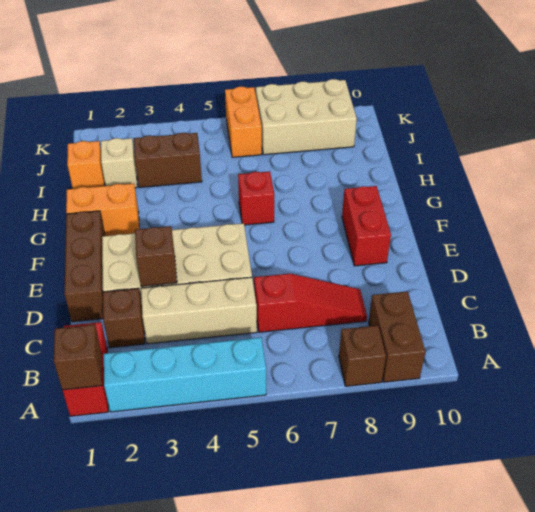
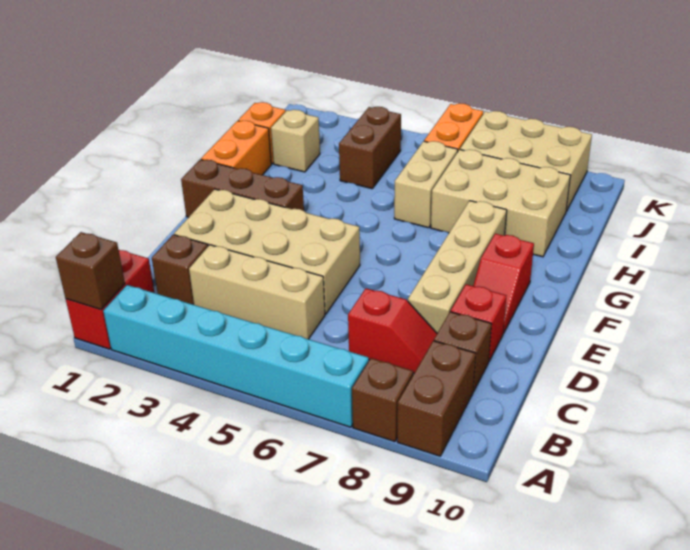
cyan 1x4 brick [104,338,266,412] -> cyan 1x6 brick [103,285,369,427]
red 1x3 slope [254,274,367,332] -> red 1x2 slope [348,288,437,373]
brown 1x3 brick [64,211,105,322] -> brown 1x3 brick turned to [181,160,304,217]
brown 1x1 brick [135,226,177,286] -> brown 1x1 brick moved to [434,312,492,391]
none -> tan 1x4 brick [408,201,507,333]
red 1x2 brick [342,186,391,266] -> red 1x2 slope [473,234,534,333]
orange 1x2 brick [66,183,139,236] -> orange 1x2 brick turned to [201,121,271,175]
red 1x1 brick [238,171,274,225] -> red 1x1 brick moved to [451,284,506,361]
none -> tan 1x2 brick [394,141,458,228]
none -> tan 2x3 brick [431,150,570,257]
brown 1x2 brick [134,133,202,187] -> brown 1x2 brick turned to [339,107,401,189]

